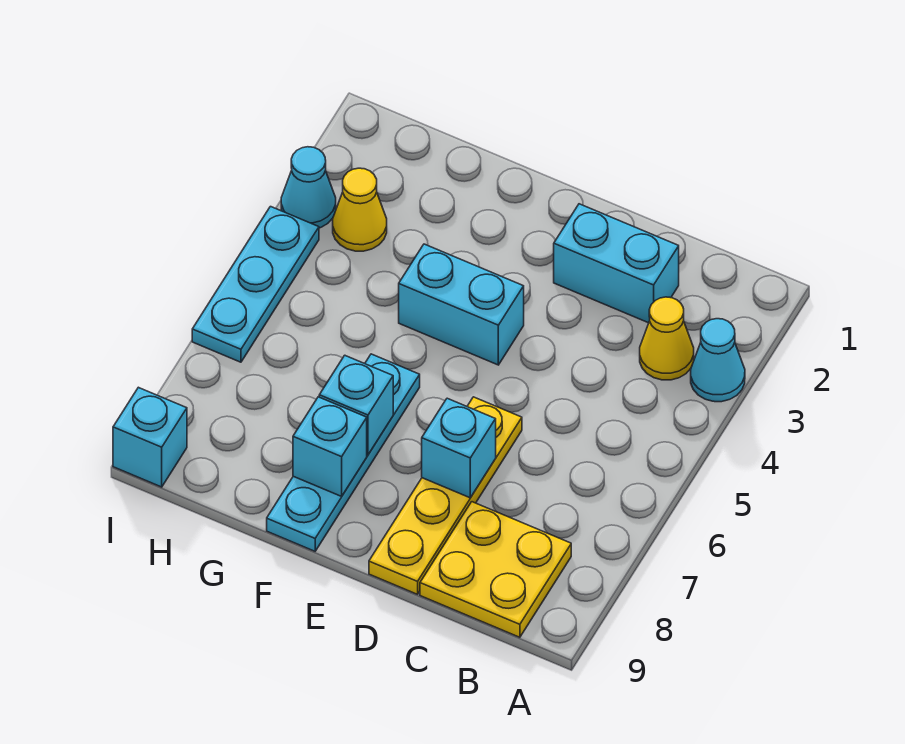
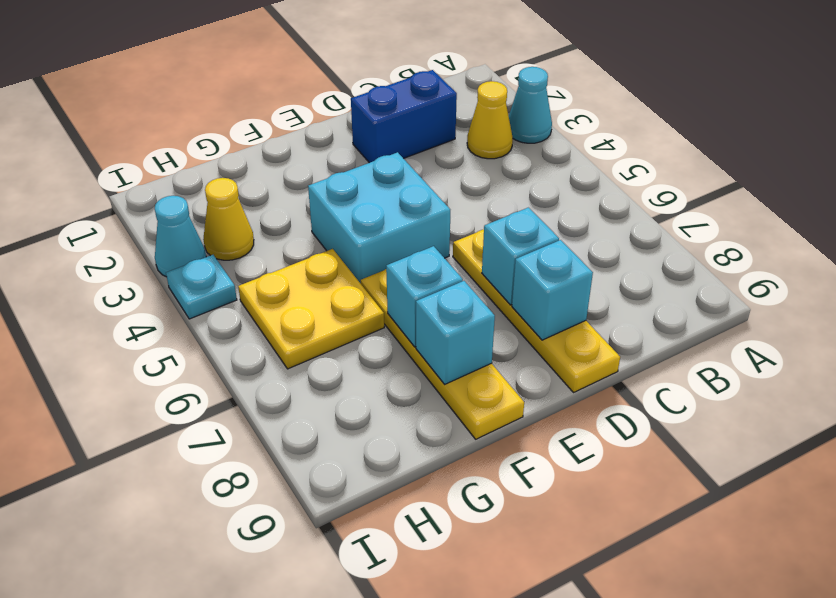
yellow 2x2 plate [420,502,571,637] -> yellow 2x2 plate moved to [238,249,384,369]
cyan 1x2 brick [554,204,679,323] -> blue 1x2 brick [351,70,457,163]
cyan 1x2 brick [399,244,524,365] -> cyan 2x2 brick [308,152,450,283]
cyan 1x4 plate [267,354,420,551] -> yellow 1x4 plate [361,269,524,439]
cyan 1x3 plate [192,207,319,362] -> cyan 1x1 plate [166,255,237,319]
cyan 1x1 brick [113,387,187,487] -> cyan 1x1 brick moved to [512,240,593,340]

